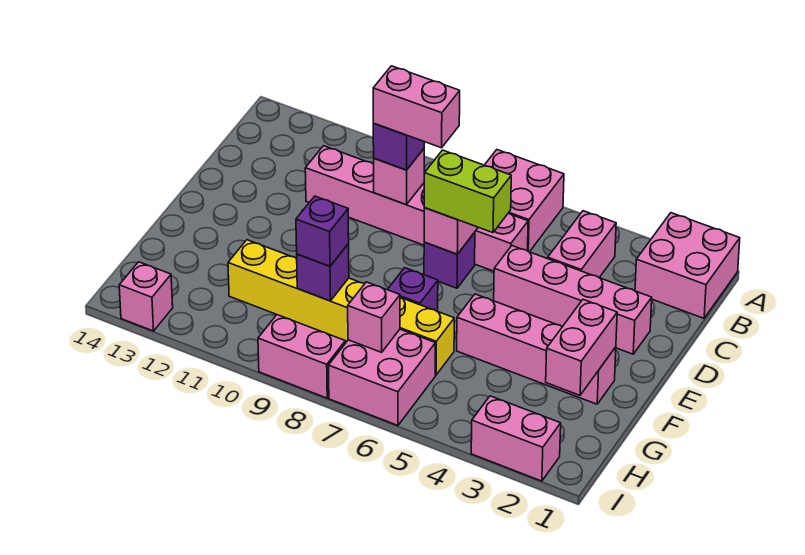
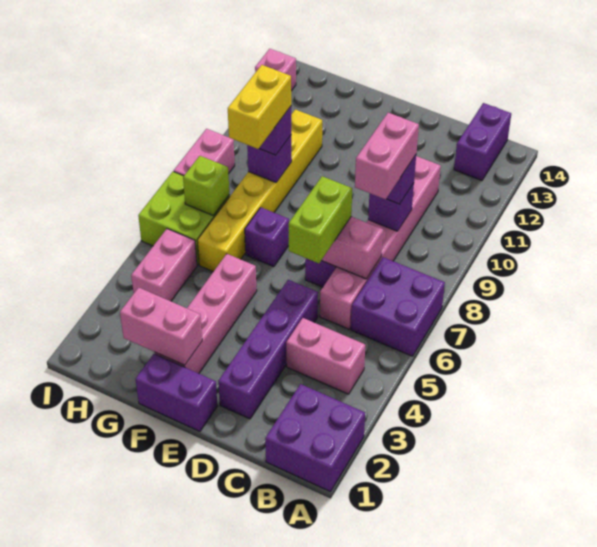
pink 2x2 brick [635,213,740,318] -> purple 2x2 brick [265,384,365,492]
pink 2x2 brick [485,150,564,252] -> purple 2x2 brick [351,257,445,356]
none -> purple 1x2 brick [454,103,511,180]
pink 1x1 brick [374,149,424,205] -> purple 1x1 brick [368,183,414,231]
pink 1x4 brick [494,246,652,354] -> purple 1x4 brick [218,280,318,419]
none -> purple 1x2 brick [136,354,217,431]
none -> yellow 1x2 brick [228,65,291,149]
pink 2x2 brick [328,329,435,425] -> lime 2x2 brick [138,172,230,265]
pink 1x1 brick [348,282,400,352] -> lime 1x1 brick [183,156,229,215]
pink 1x2 brick [471,396,561,481] -> pink 1x2 brick moved to [131,229,197,301]

